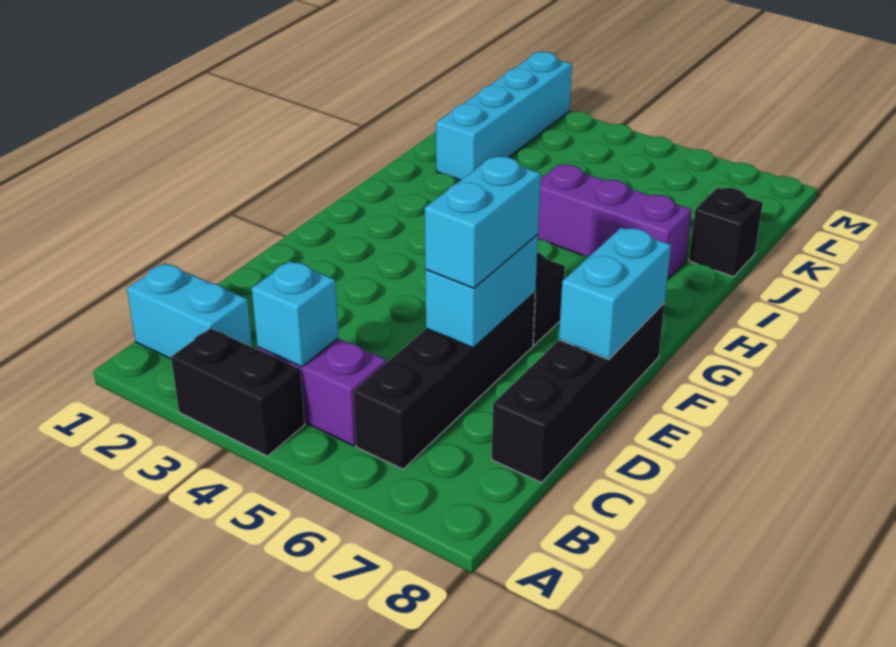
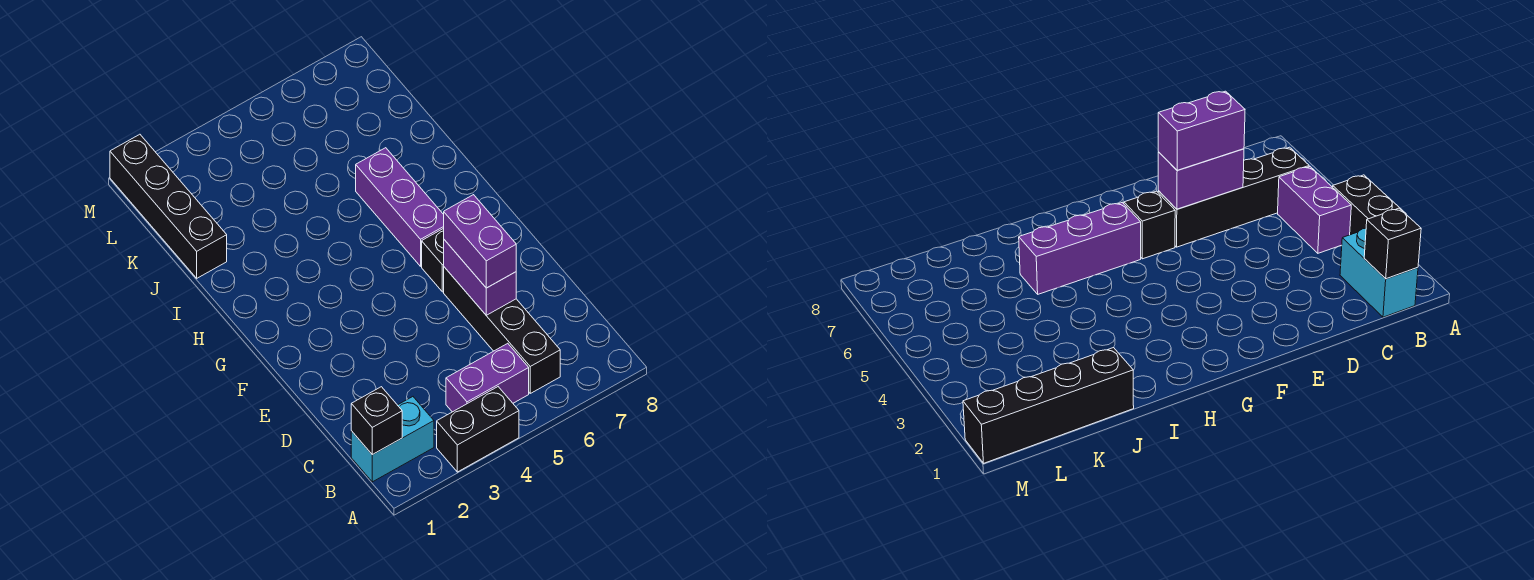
cyan 1x1 brick [252,261,338,367] -> none
black 1x4 brick [492,303,665,482] -> black 1x4 brick moved to [110,134,227,278]
cyan 1x2 brick [425,234,538,348] -> purple 1x2 brick [444,240,516,315]
cyan 1x2 brick [425,156,541,288] -> purple 1x2 brick [444,195,516,288]
cyan 1x2 brick [559,227,671,360] -> none
purple 1x3 brick [538,165,692,280] -> purple 1x3 brick turned to [356,148,444,266]
cyan 1x4 brick [436,52,572,180] -> none
black 1x1 brick [689,188,763,277] -> black 1x1 brick moved to [351,387,402,455]

